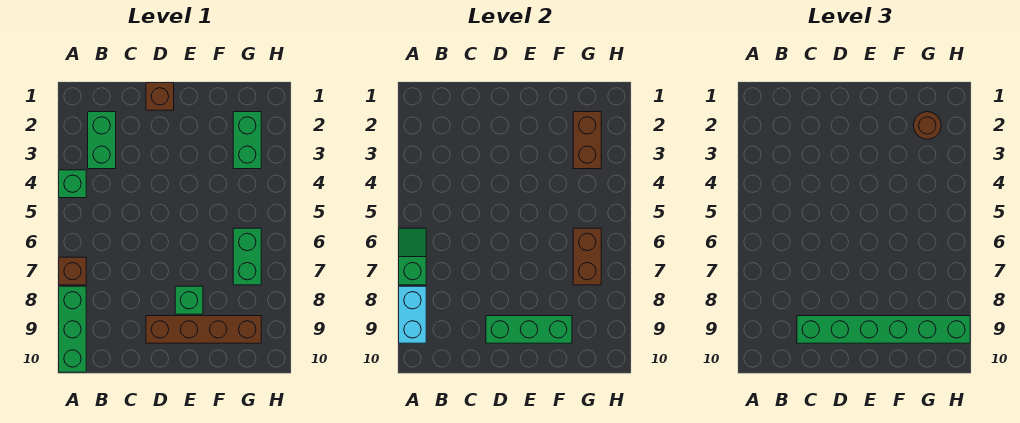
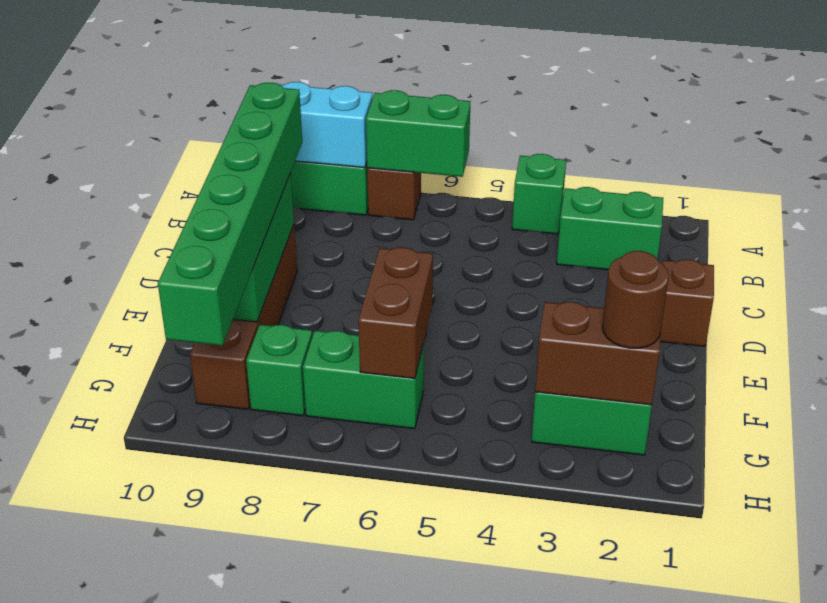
green 1x2 slope [399,228,426,285] -> green 1x2 brick [366,90,470,177]
green 1x1 brick [175,286,203,314] -> green 1x1 brick moved to [246,325,312,416]
brown 1x2 brick [573,228,601,285] -> brown 1x2 brick turned to [358,247,433,379]

